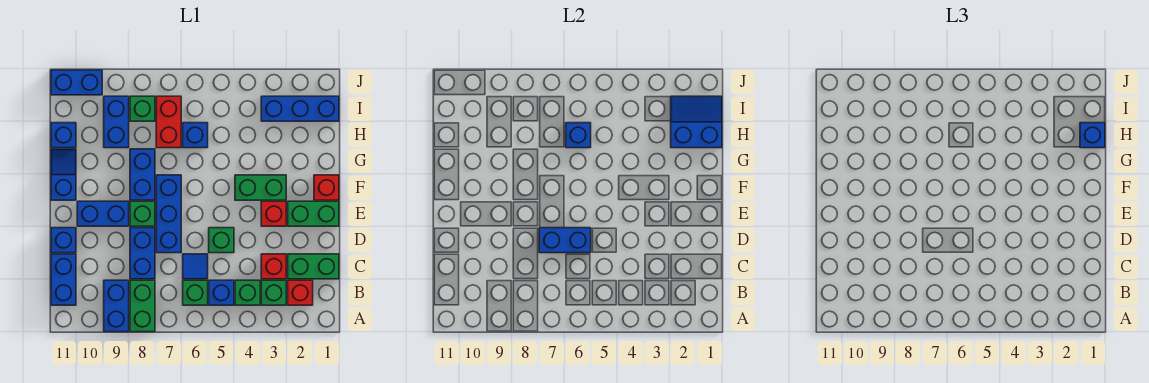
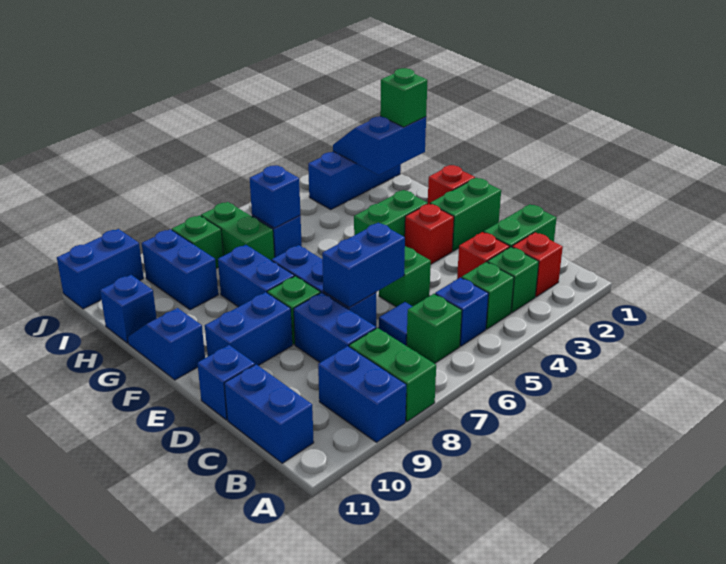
blue 1x1 brick [1080,123,1105,148] -> green 1x1 brick [380,68,427,127]
red 1x2 brick [156,96,181,148] -> green 1x2 brick [201,202,275,261]

